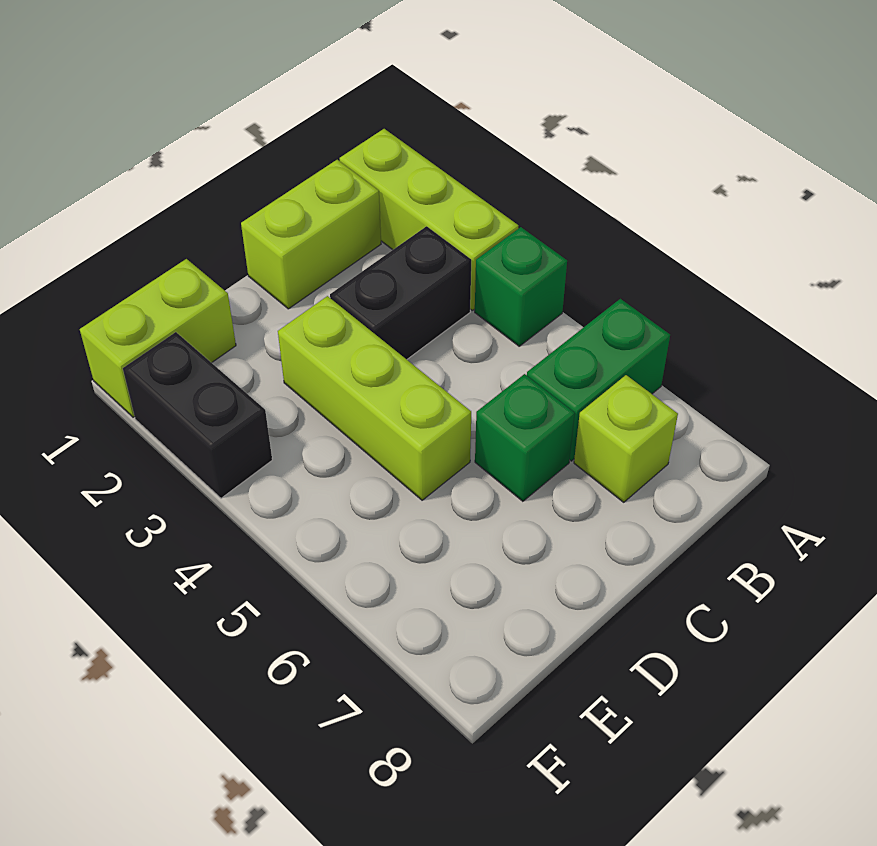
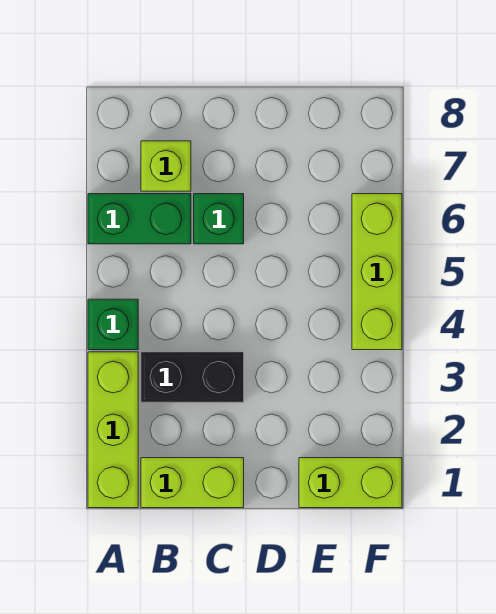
lime 1x3 brick [278,296,471,500] -> lime 1x3 brick moved to [352,194,402,350]
black 1x2 brick [123,332,272,498] -> none

